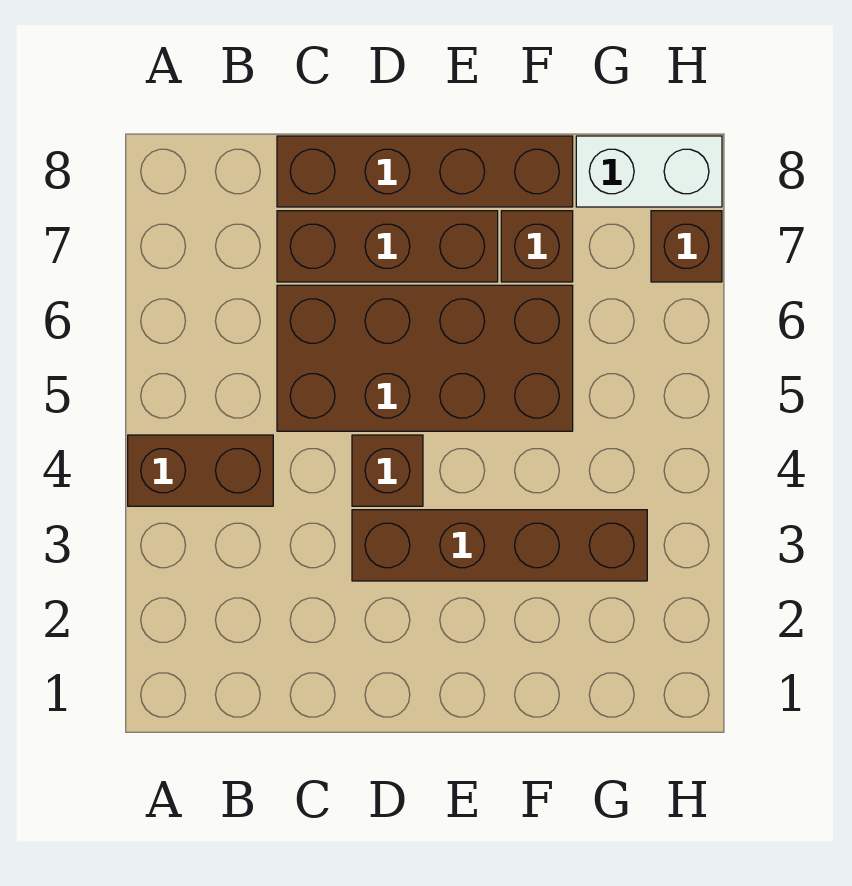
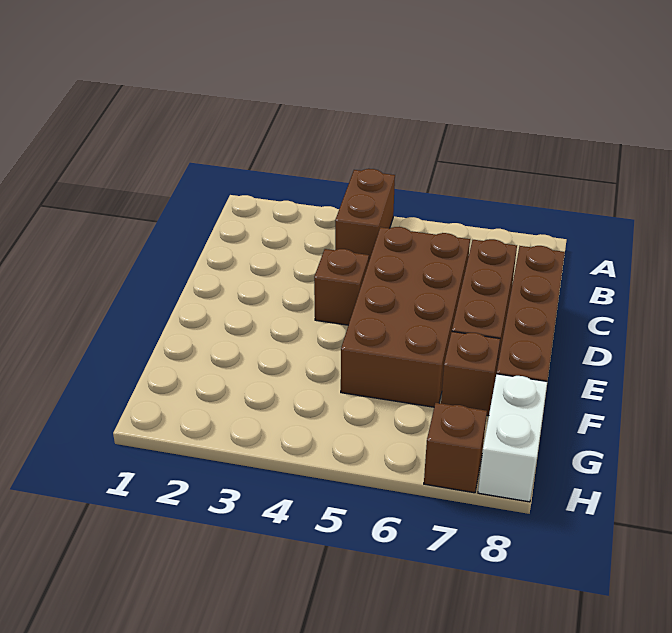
brown 1x4 brick [352,510,647,581] -> none

